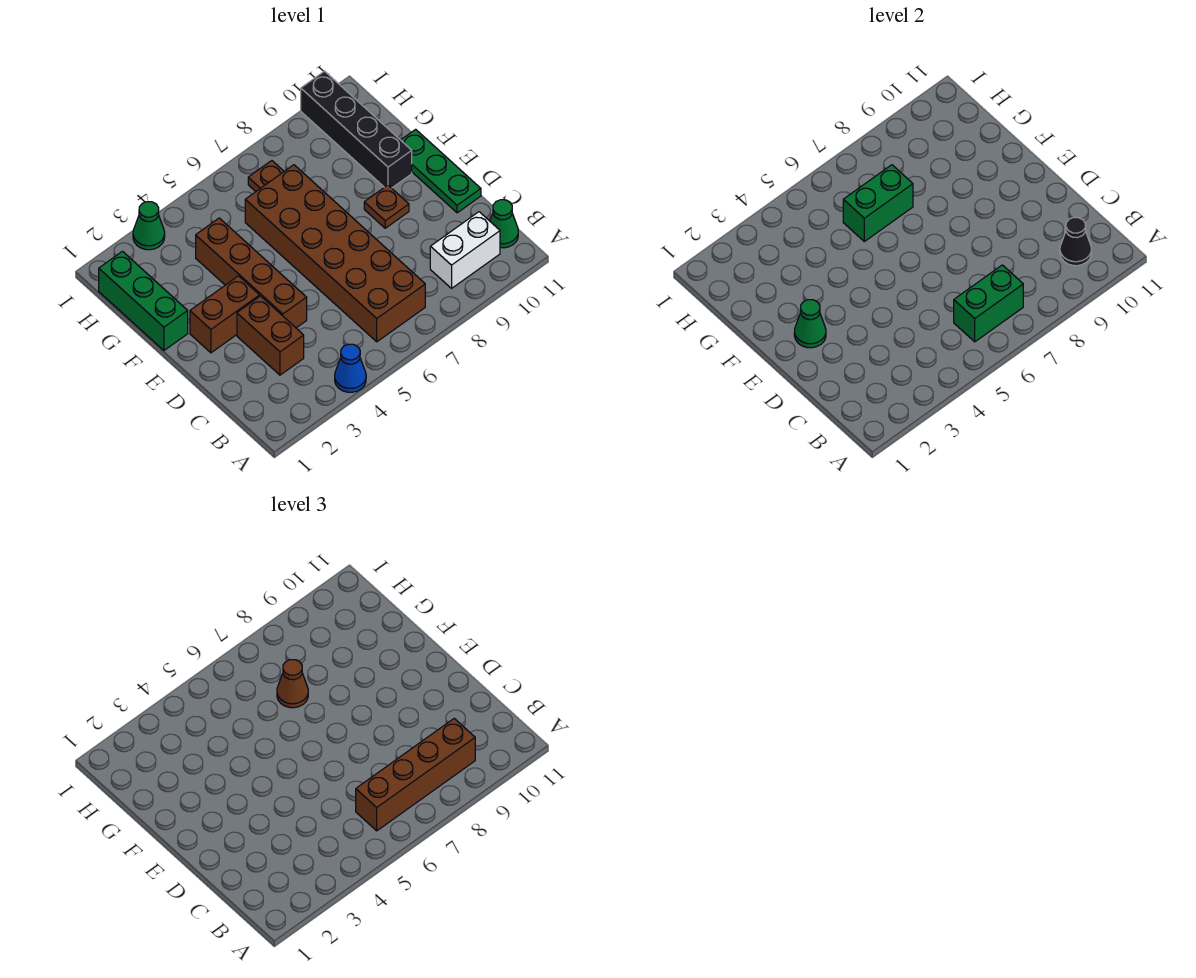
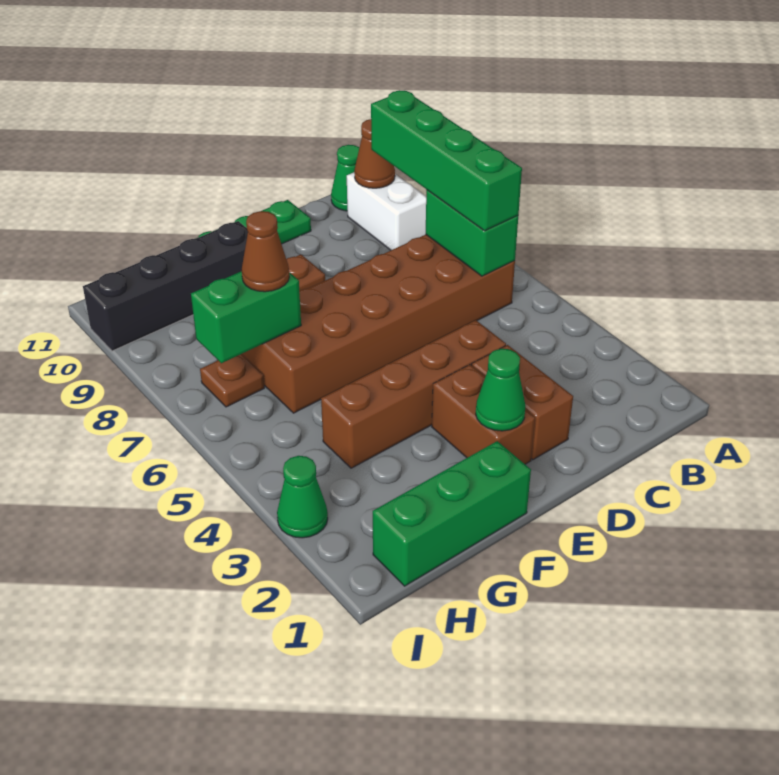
blue 1x1 cone [335,344,366,392] -> none
brown 1x4 brick [356,719,475,831] -> green 1x4 brick [371,90,522,231]
black 1x1 cone [1060,217,1092,266] -> brown 1x1 cone [354,119,395,188]
brown 1x2 brick [237,296,304,375] -> brown 1x2 brick turned to [472,345,573,460]
green 1x2 brick [843,165,913,241] -> green 1x2 brick turned to [191,271,301,363]

